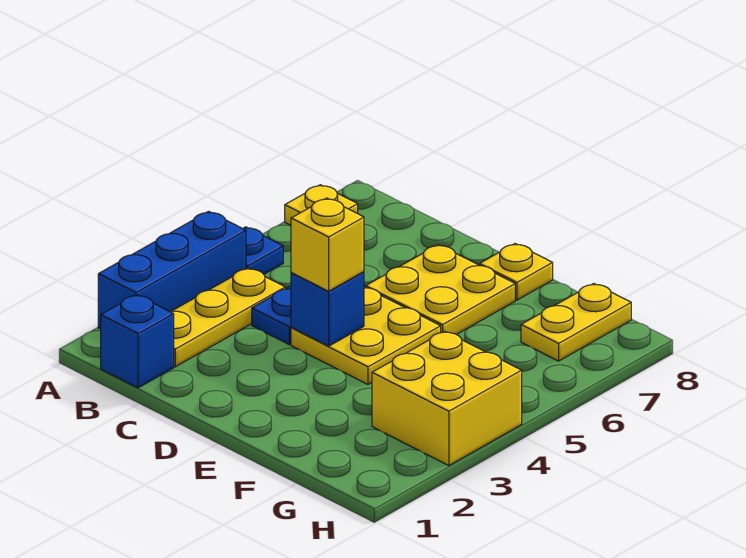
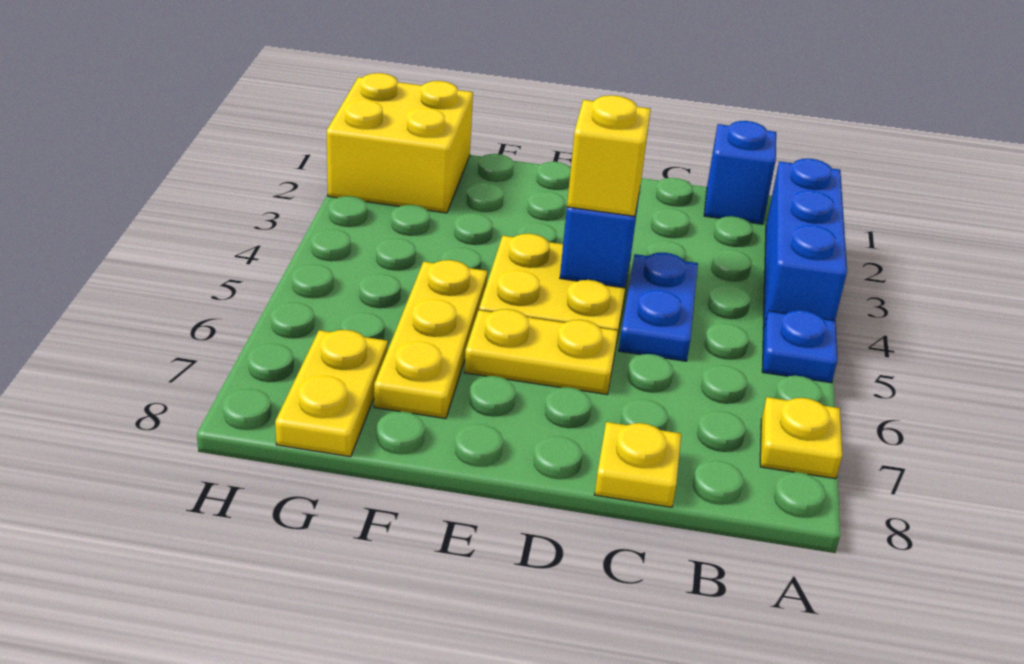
yellow 1x3 plate [171,268,285,367] -> yellow 1x3 plate moved to [374,260,488,419]
yellow 2x2 plate [366,245,515,335] -> yellow 1x2 plate [464,309,618,394]
yellow 1x1 plate [480,244,553,300] -> yellow 1x1 plate moved to [595,422,681,507]
yellow 2x2 brick [372,331,522,466] -> yellow 2x2 brick moved to [327,73,473,213]

